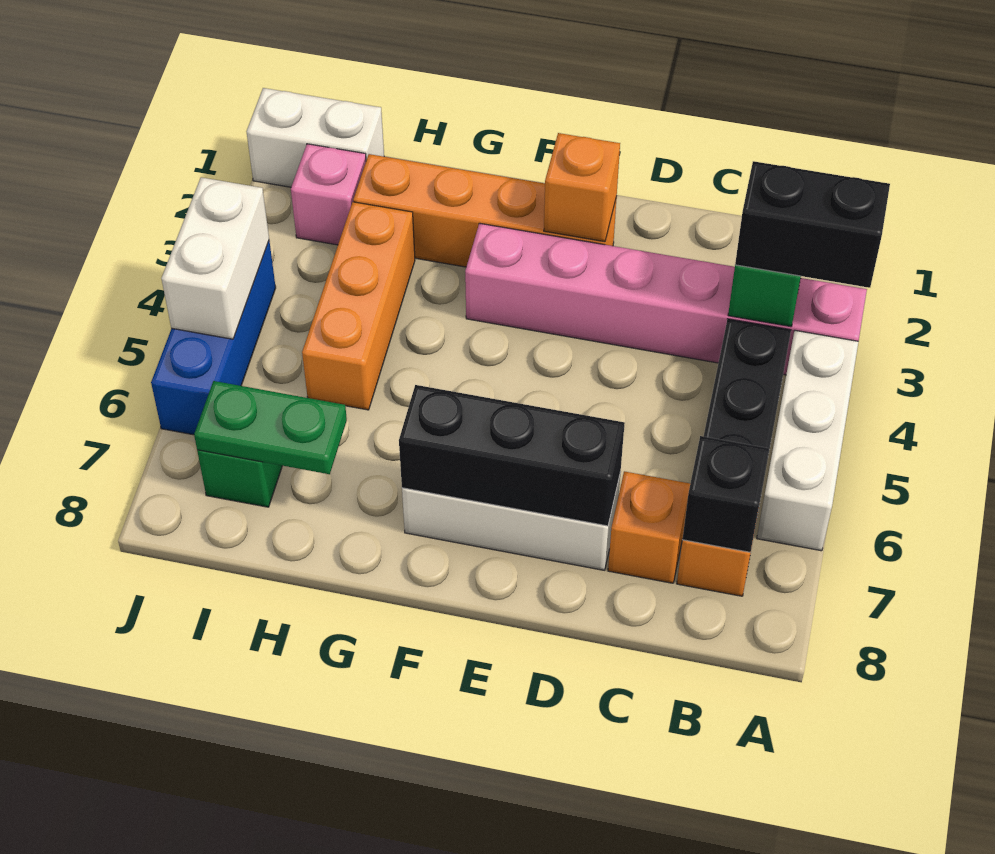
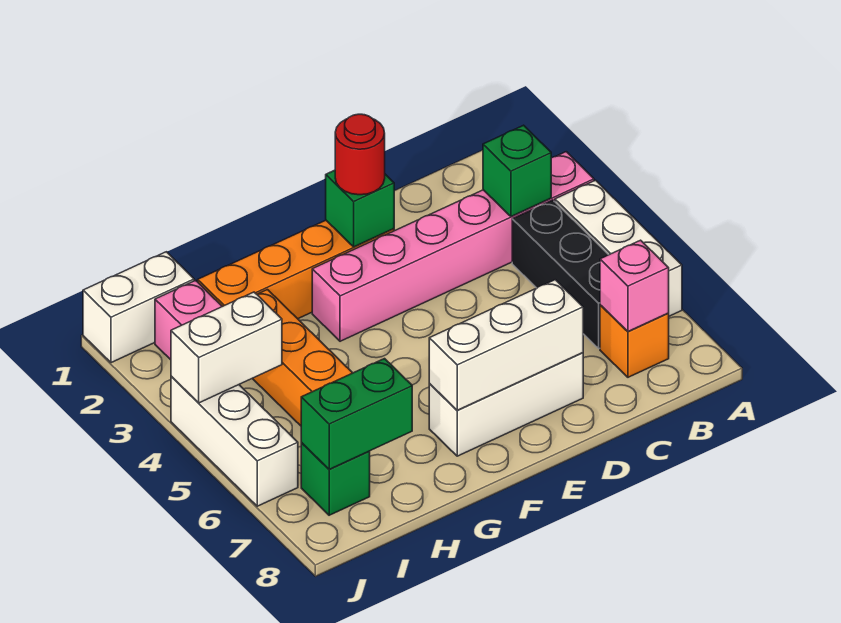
black 1x2 brick [735,161,890,288] -> none
black 1x1 brick [682,436,769,552] -> pink 1x1 brick [600,240,669,331]
orange 1x1 brick [608,471,690,583] -> none
black 1x3 brick [399,385,625,526] -> white 1x3 brick [429,280,583,410]
orange 1x1 brick [544,133,620,242] -> green 1x1 brick [326,170,394,247]
none -> red 1x1 round brick [335,114,385,195]
green 1x2 plate [194,381,347,474] -> green 1x2 brick [301,359,412,469]
blue 1x3 brick [151,241,276,435] -> white 1x3 brick [171,376,298,506]
white 1x2 brick [161,177,269,339] -> white 1x2 brick turned to [171,292,282,403]

